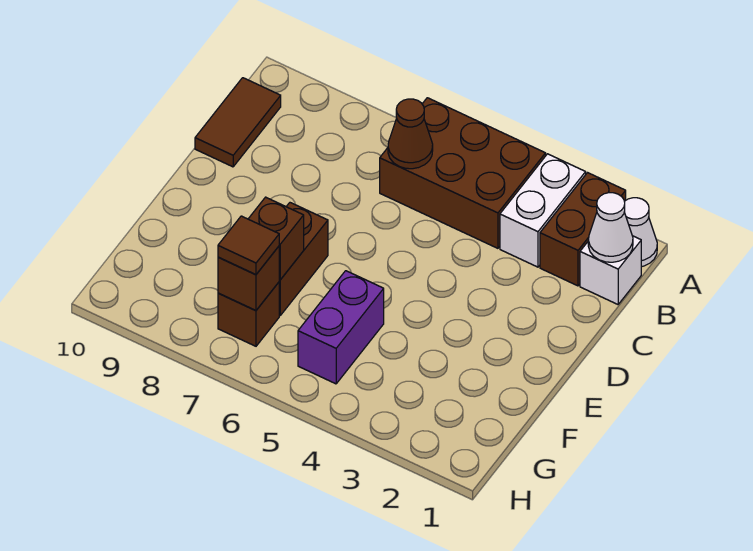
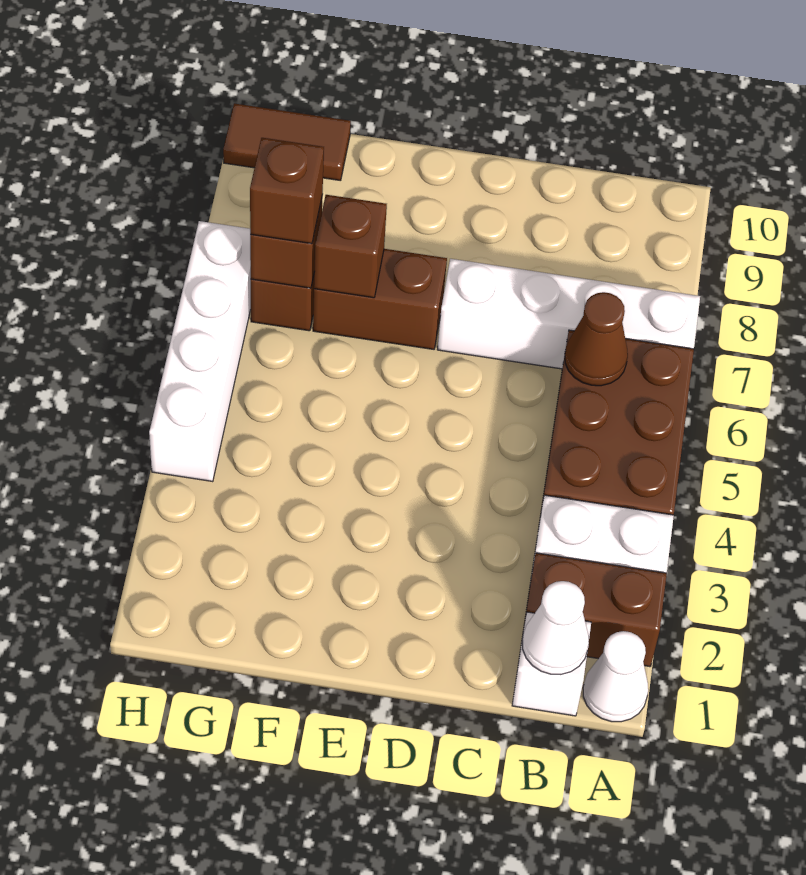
none -> white 1x4 brick [437,259,700,369]
brown 1x2 tile [195,78,281,167] -> brown 1x2 tile moved to [223,103,351,181]
purple 1x2 brick [298,271,384,384] -> none
brown 1x1 tile [218,216,279,275] -> brown 1x1 brick [250,138,324,244]
none -> white 1x4 brick [149,221,251,482]

